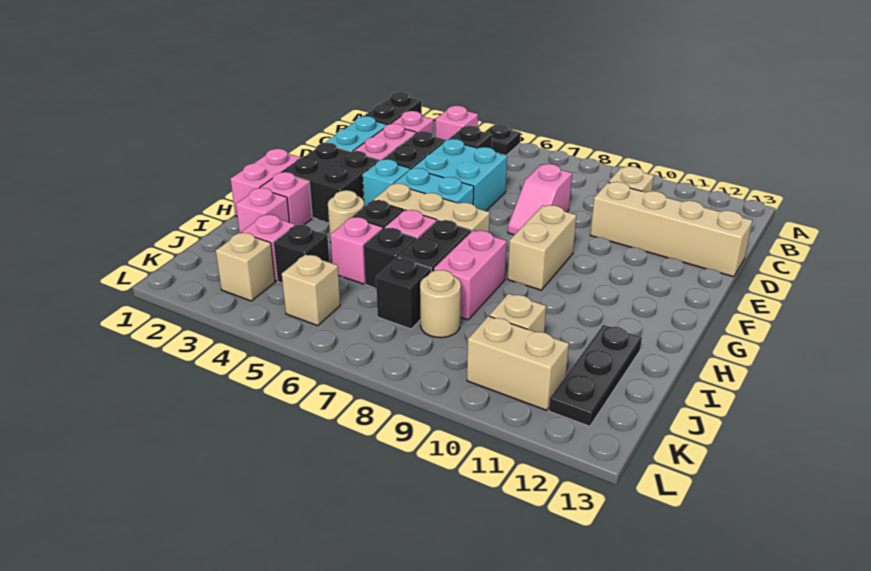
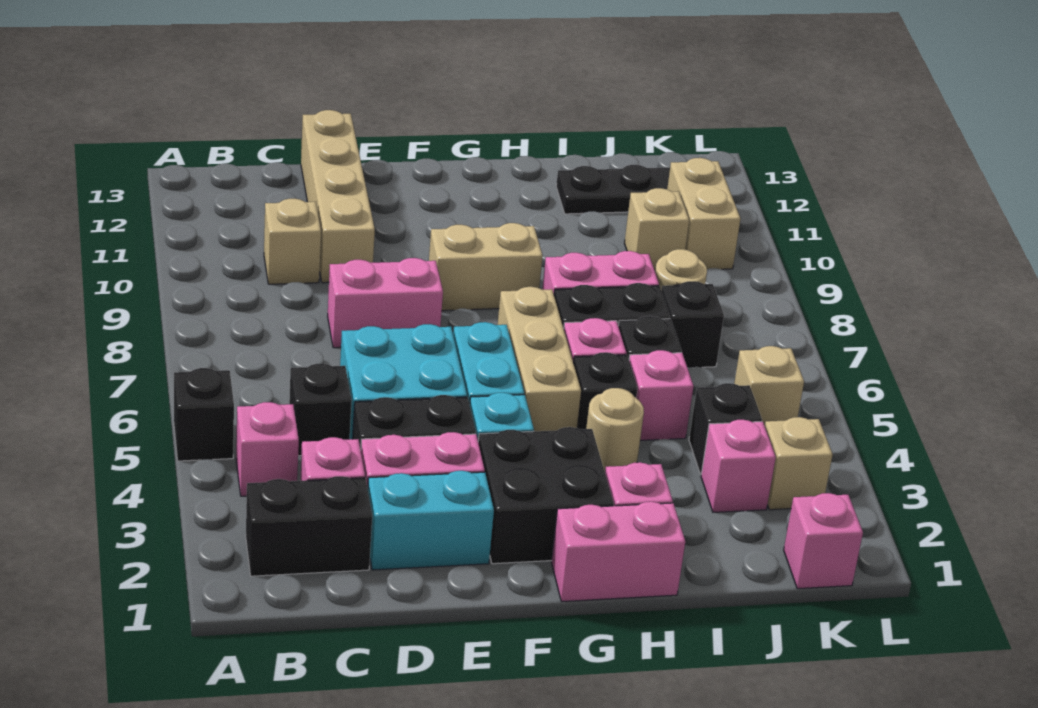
black 1x1 plate [486,124,521,155] -> black 1x1 brick [174,368,234,461]
pink 1x2 slope [508,164,572,234] -> pink 1x2 brick [328,258,443,348]
pink 1x1 brick [236,188,289,233] -> pink 1x1 brick moved to [784,493,863,589]

